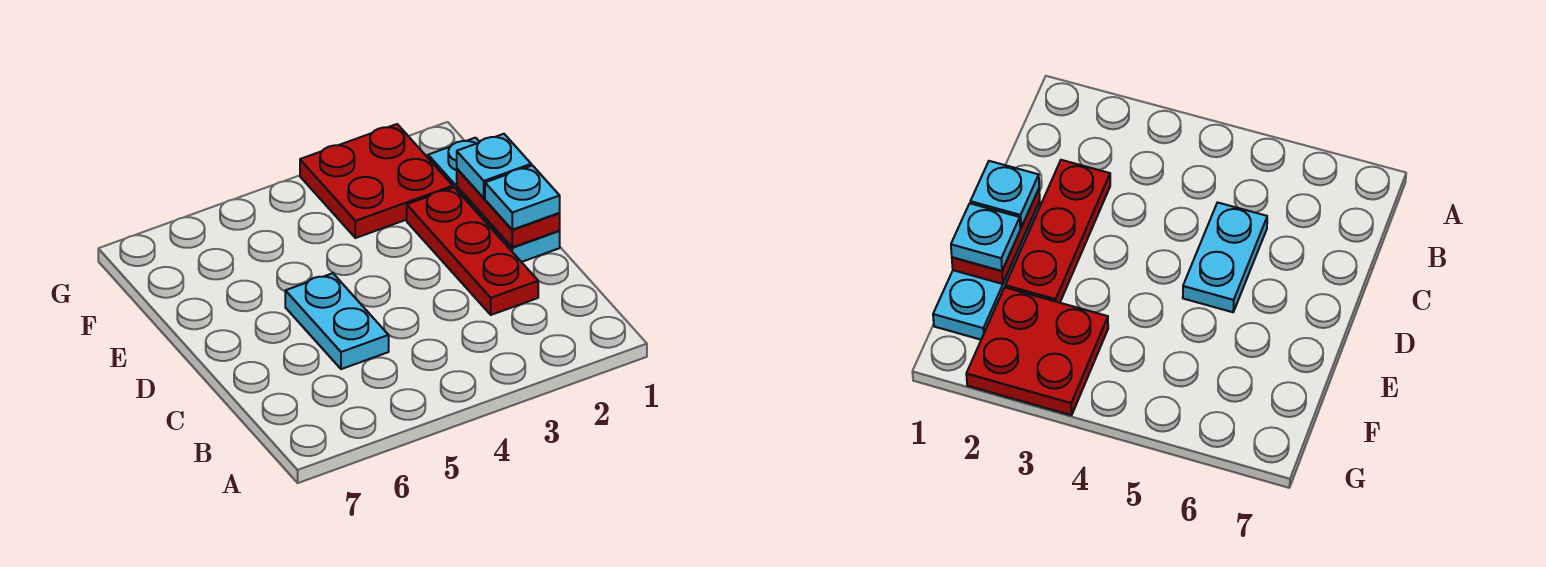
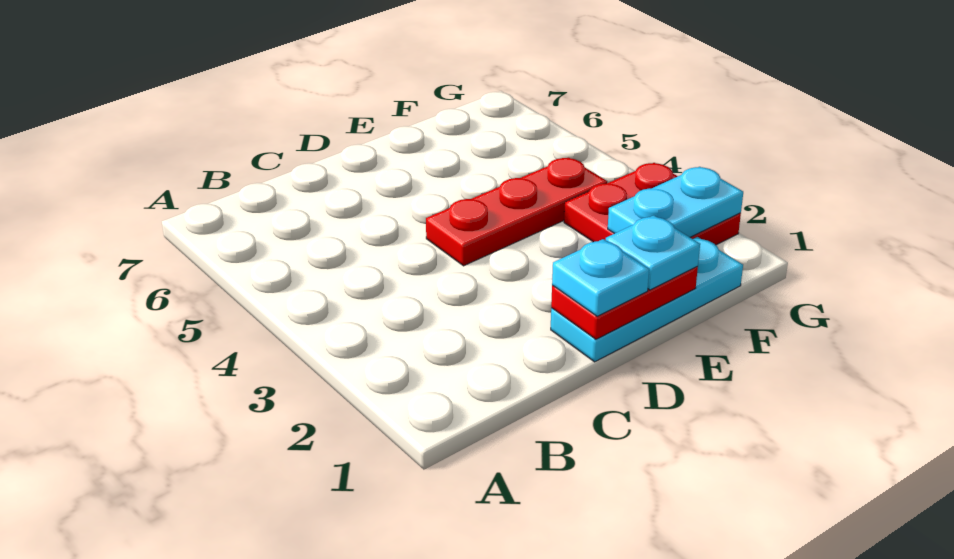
red 1x3 plate [407,187,538,315] -> red 1x3 plate moved to [426,158,607,266]
cyan 1x2 plate [285,273,389,369] -> cyan 1x2 plate moved to [608,167,743,237]

